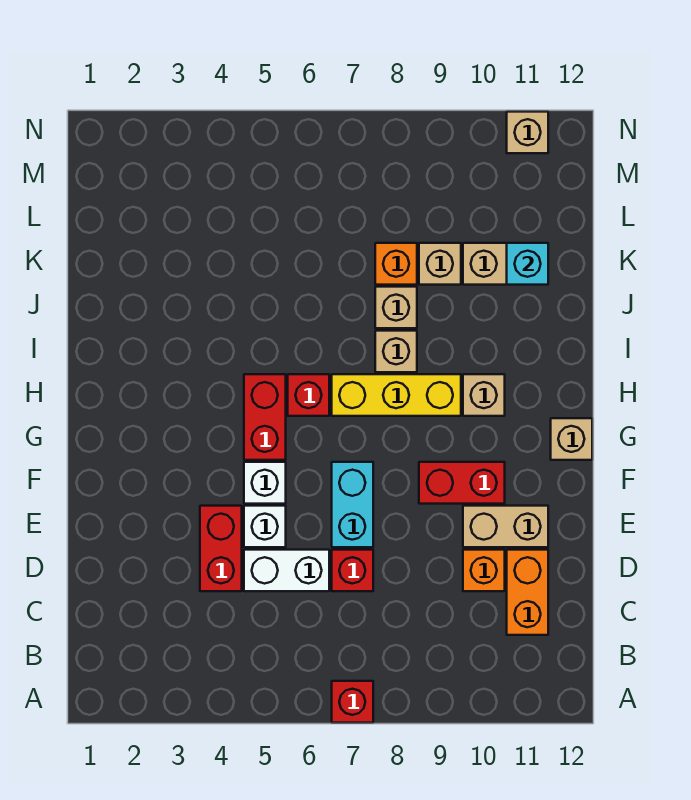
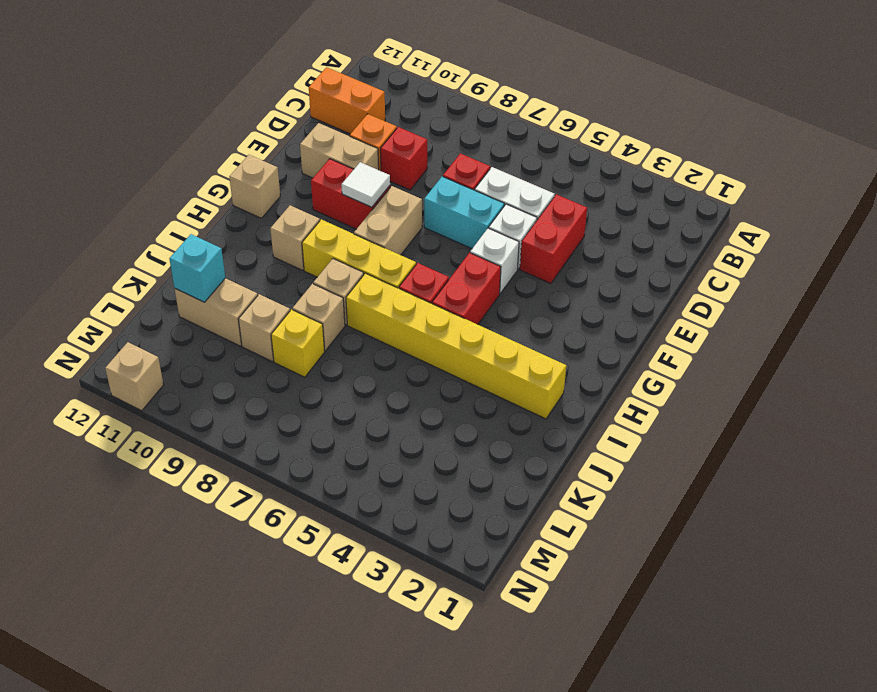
red 1x1 brick [332,681,373,723] -> red 1x1 brick moved to [380,127,427,190]
orange 1x2 brick [507,550,548,635] -> orange 1x2 brick turned to [309,67,385,134]
cyan 1x2 brick [332,462,373,547] -> cyan 1x2 brick turned to [424,176,504,249]
none -> tan 1x2 brick [354,186,422,255]
none -> white 1x1 tile [341,162,390,207]
none -> yellow 1x6 brick [346,273,566,419]
orange 1x1 brick [375,243,417,285] -> yellow 1x1 brick [271,310,325,377]

